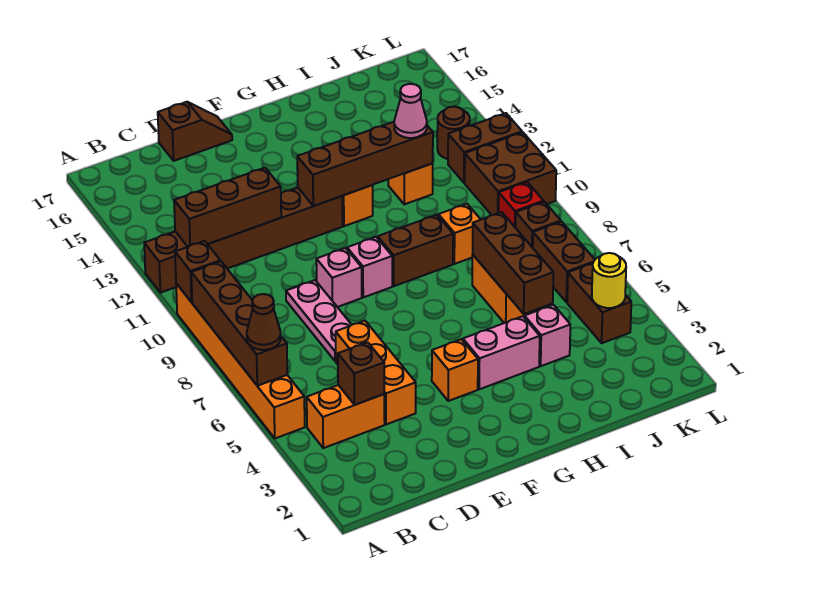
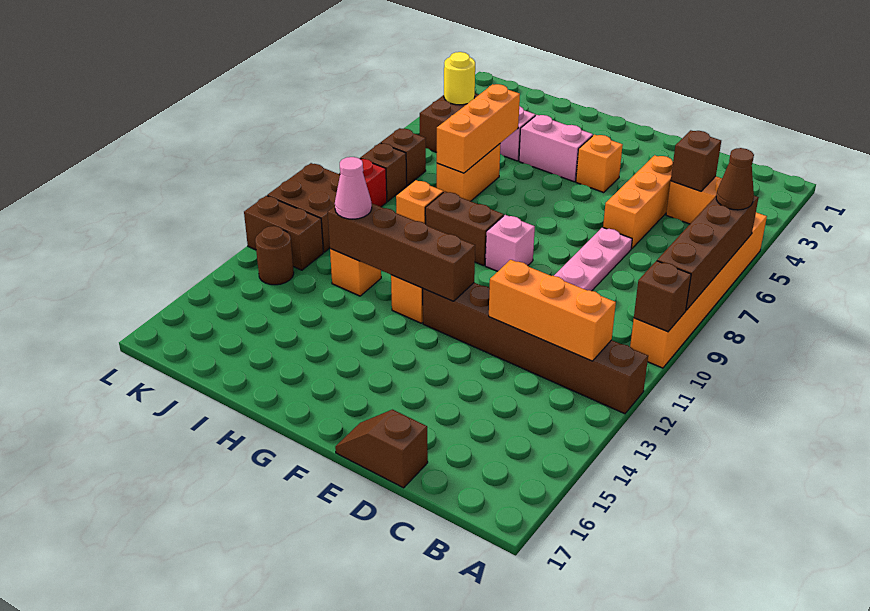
brown 1x3 brick [174,168,281,247] -> orange 1x3 brick [489,260,616,361]
pink 1x1 brick [316,248,362,307] -> none
brown 1x3 brick [473,212,553,314] -> orange 1x3 brick [437,84,520,173]
brown 1x2 brick [533,222,595,302] -> brown 1x1 brick [381,128,426,186]

